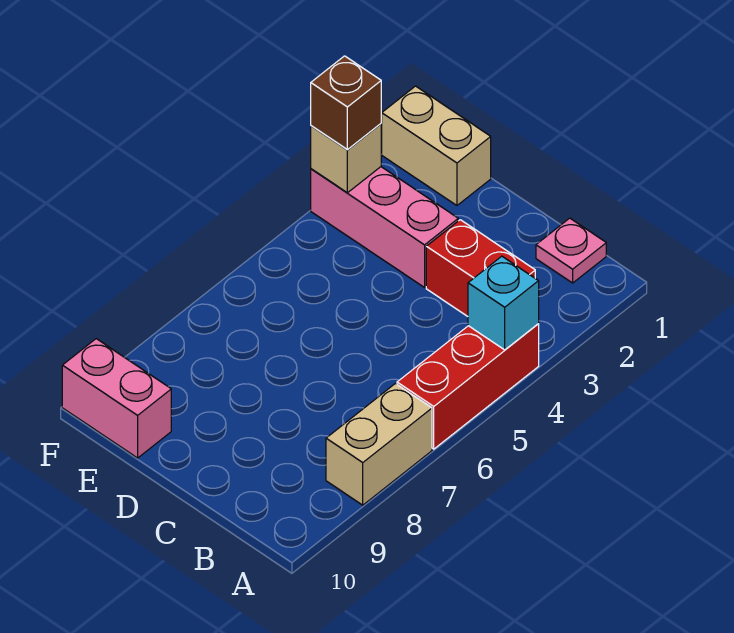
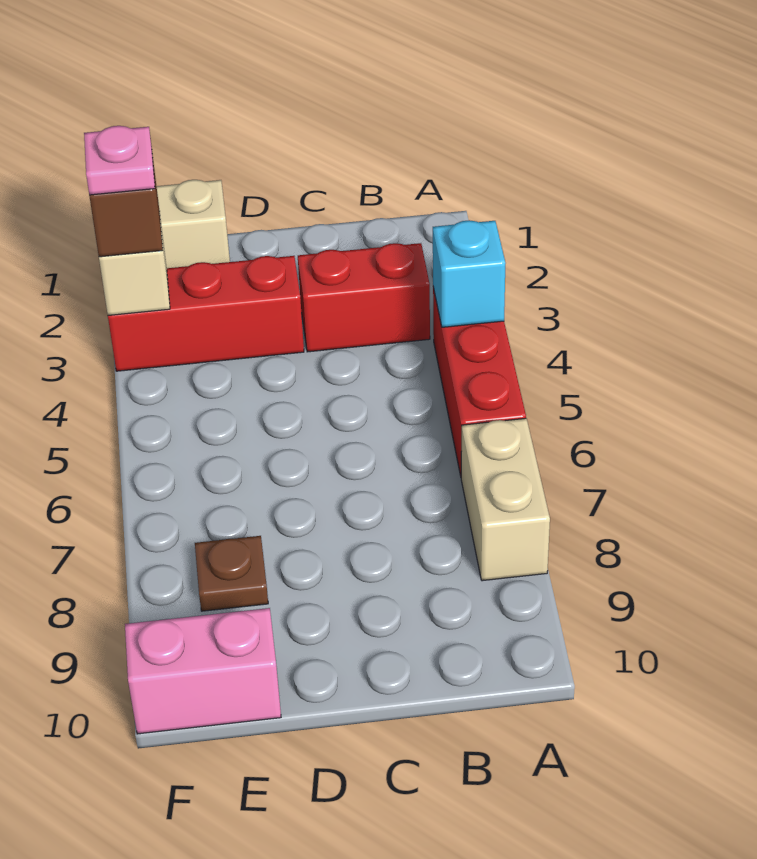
pink 1x1 plate [536,218,606,283] -> pink 1x1 plate moved to [84,126,155,195]
pink 1x3 brick [311,167,458,287] -> red 1x3 brick [108,256,304,371]
none -> brown 1x1 plate [195,536,268,611]

